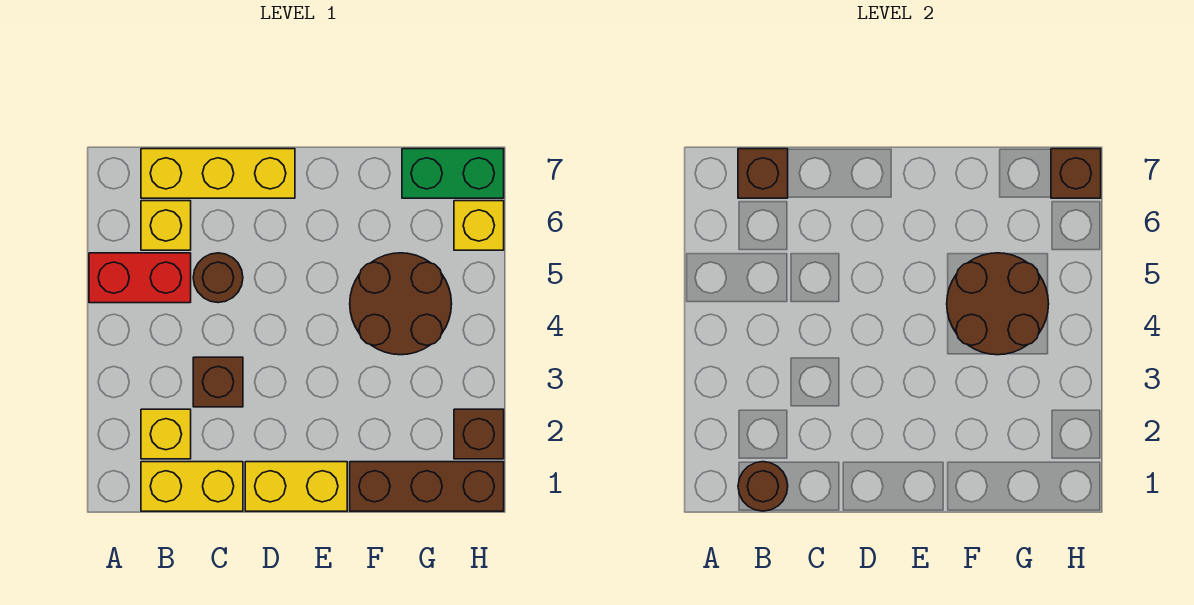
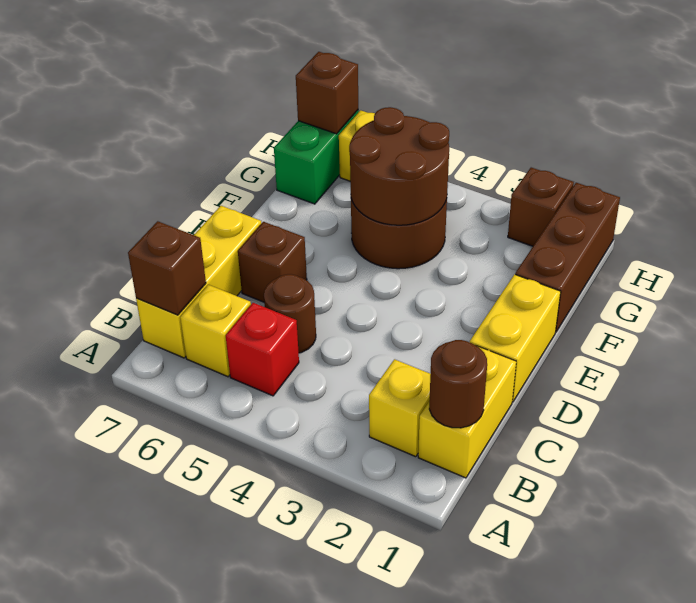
red 1x2 brick [89,253,191,303] -> red 1x1 brick [226,303,299,396]
brown 1x1 brick [193,357,243,407] -> brown 1x1 brick moved to [238,222,307,302]

